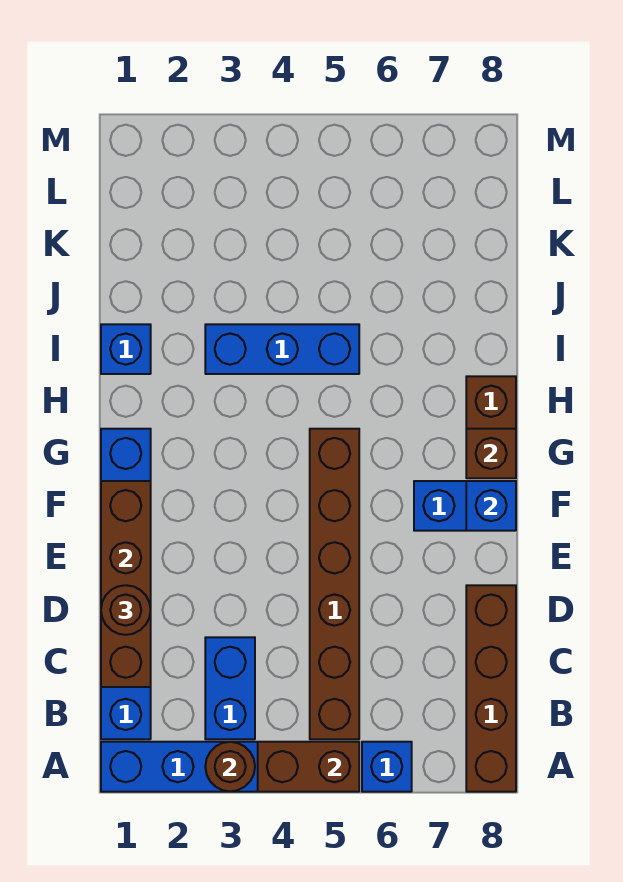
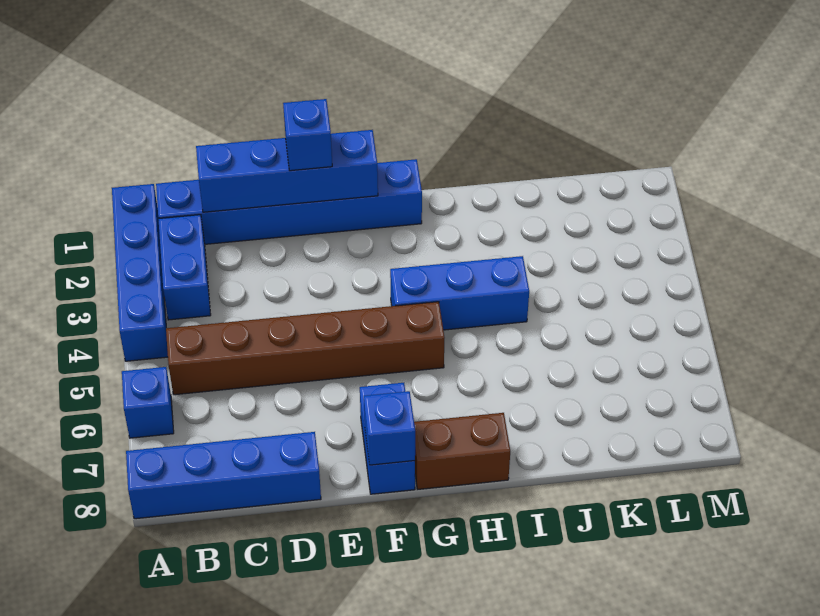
brown 1x1 round brick [205,742,255,792] -> none
brown 1x2 brick [258,742,359,792] -> none
brown 1x4 brick [466,585,516,792] -> blue 1x4 brick [126,432,321,519]
blue 1x2 brick [205,637,255,739] -> blue 1x2 brick turned to [158,215,211,320]
brown 1x4 brick [101,481,151,687] -> blue 1x4 brick [196,130,378,212]
brown 1x1 round brick [101,585,151,635] -> none
brown 1x1 brick [466,429,516,478] -> none
blue 1x1 brick [101,324,151,374] -> blue 1x1 brick moved to [283,99,332,171]
blue 1x3 brick [205,324,359,374] -> blue 1x3 brick turned to [390,256,529,330]

